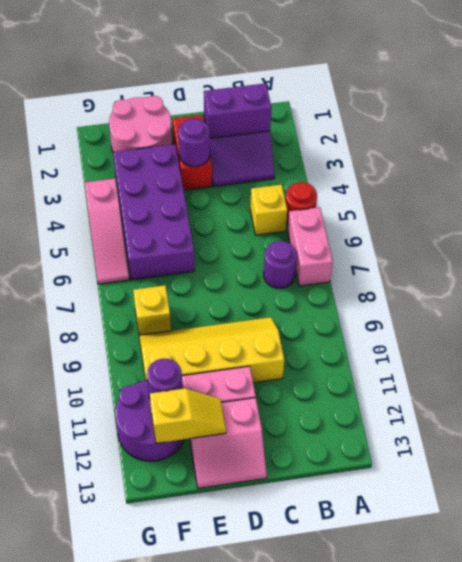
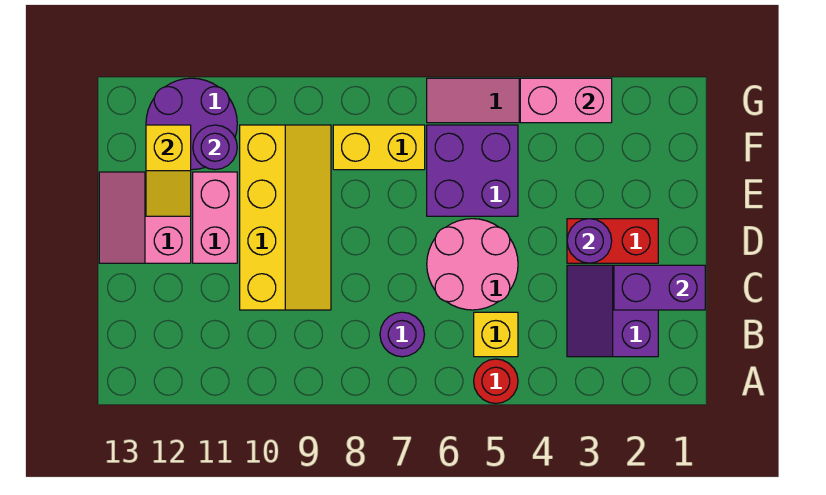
pink 1x2 brick [288,207,333,286] -> pink 1x2 brick moved to [520,78,612,123]
purple 1x2 brick [204,83,272,138] -> purple 1x2 brick turned to [614,265,705,310]
pink 2x2 round brick [109,96,172,152] -> pink 2x2 round brick moved to [427,219,518,310]
purple 2x4 brick [113,144,195,280] -> purple 2x2 brick [427,125,518,216]
yellow 1x1 brick [133,285,171,335] -> yellow 1x2 brick [333,125,425,170]

